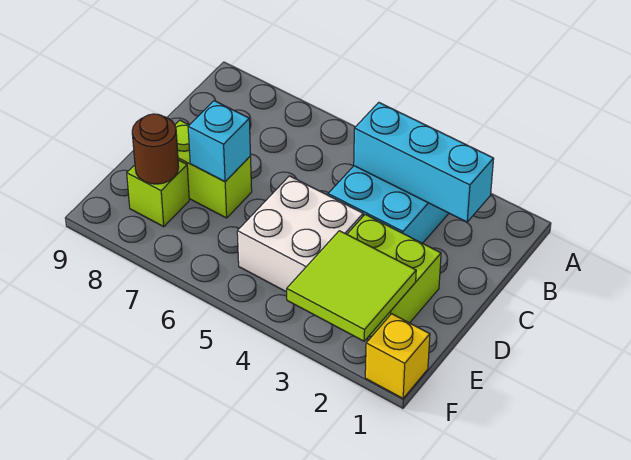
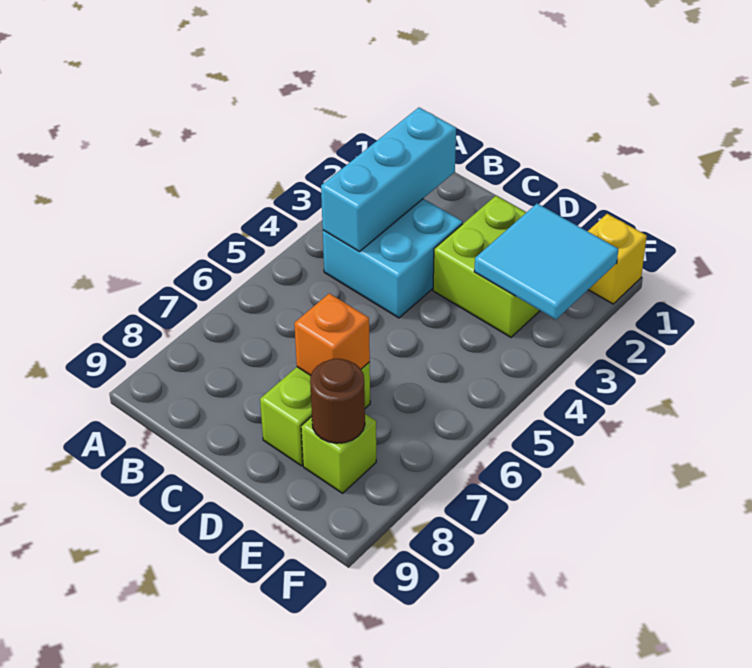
white 2x2 brick [237,176,363,292] -> none
cyan 1x1 brick [188,101,250,182] -> orange 1x1 brick [294,293,370,375]
lime 2x2 tile [287,231,416,341] -> cyan 2x2 tile [474,204,618,320]

